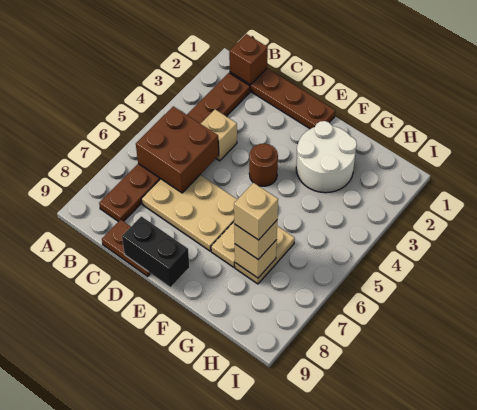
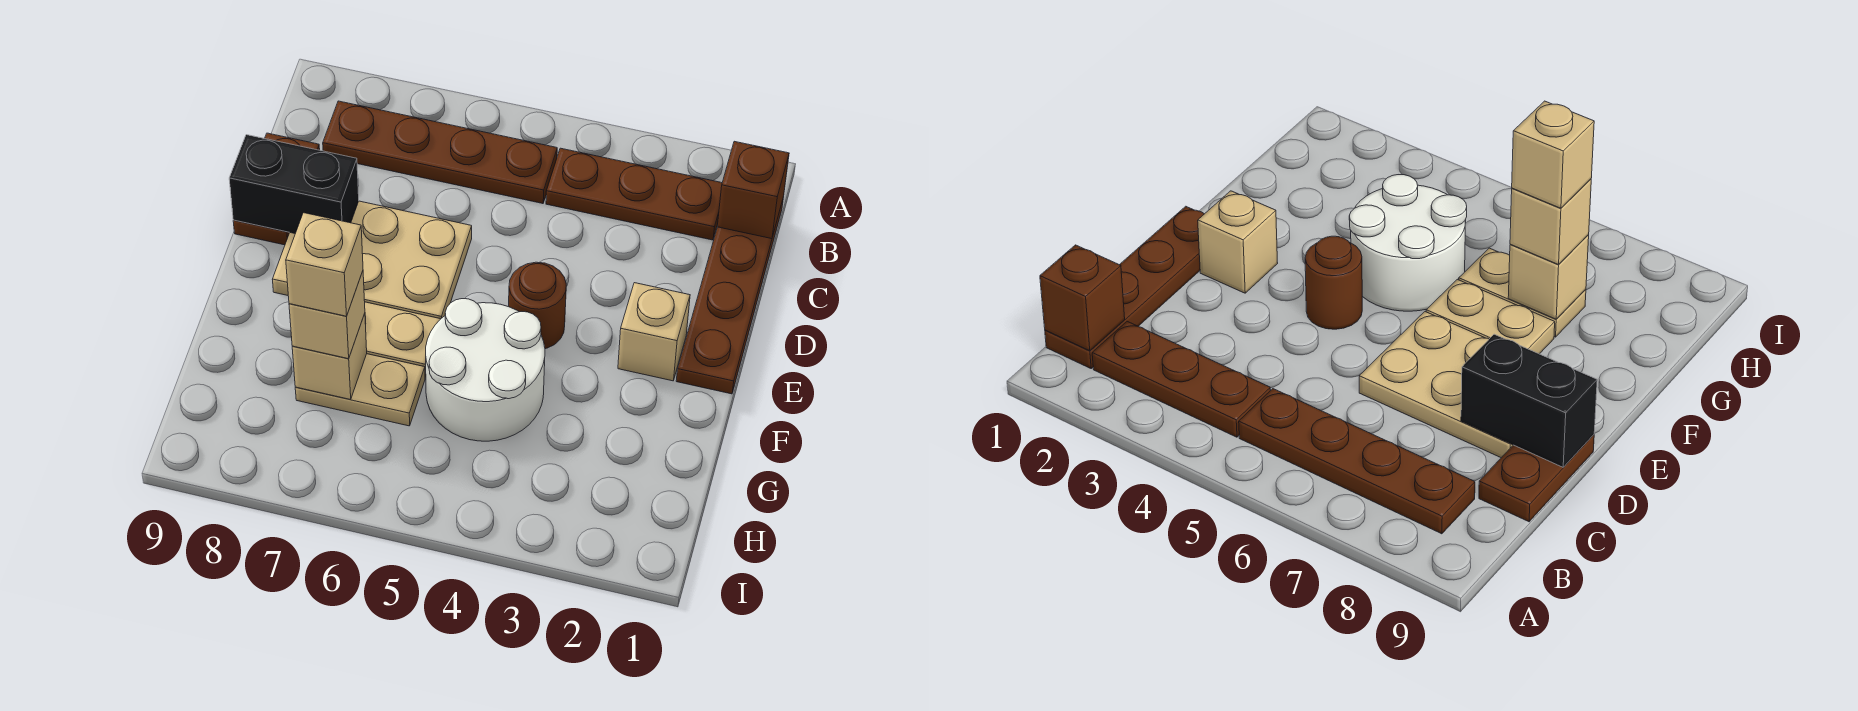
brown 2x2 brick [136,106,219,193] -> none
tan 1x1 brick [201,109,237,161] -> tan 1x1 brick moved to [618,283,690,381]
tan 2x3 plate [141,175,237,251] -> tan 2x3 plate turned to [272,201,472,319]
black 1x2 brick [122,216,189,287] -> black 1x2 brick turned to [229,135,359,234]
white 2x2 round brick [296,121,357,193] -> white 2x2 round brick moved to [426,299,545,441]

